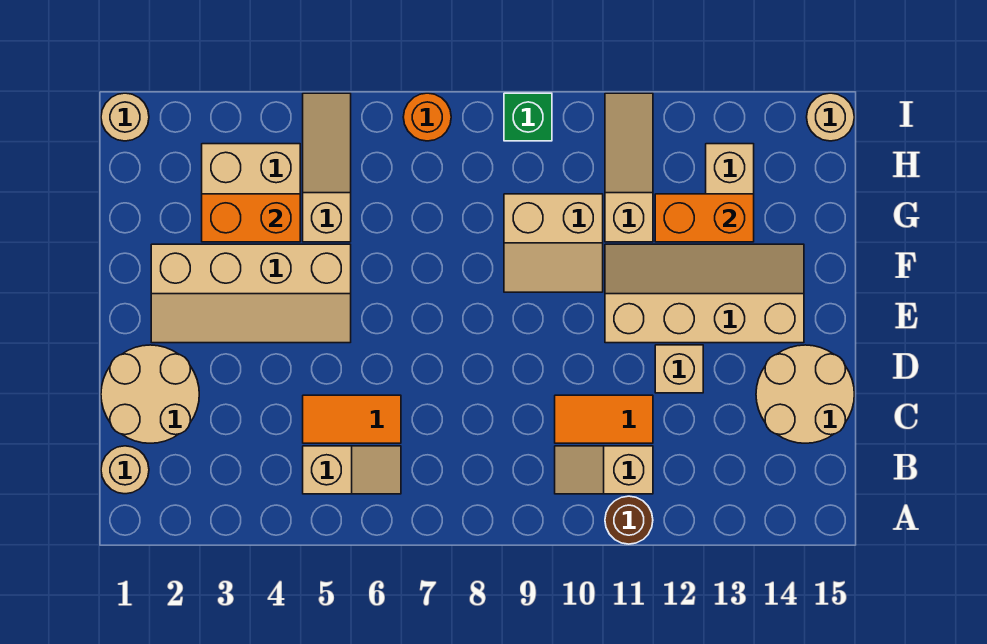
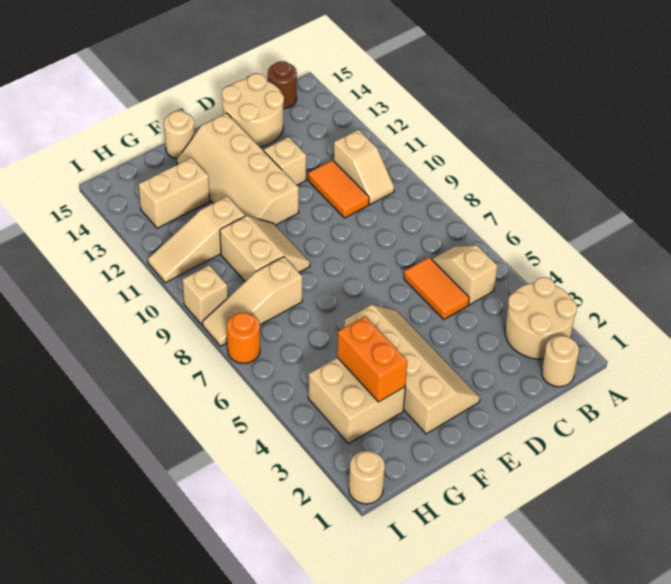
brown 1x1 round brick [605,496,653,544] -> brown 1x1 round brick moved to [268,61,297,109]
tan 2x2 round brick [101,345,199,443] -> tan 2x2 round brick moved to [505,277,577,359]
tan 1x3 slope [303,93,351,242] -> tan 1x3 slope moved to [202,257,302,346]
orange 1x2 brick [655,194,754,242] -> none
green 1x1 brick [504,93,552,141] -> tan 1x1 brick [182,265,228,325]
tan 1x1 round brick [807,93,854,141] -> tan 1x1 round brick moved to [164,111,195,159]

